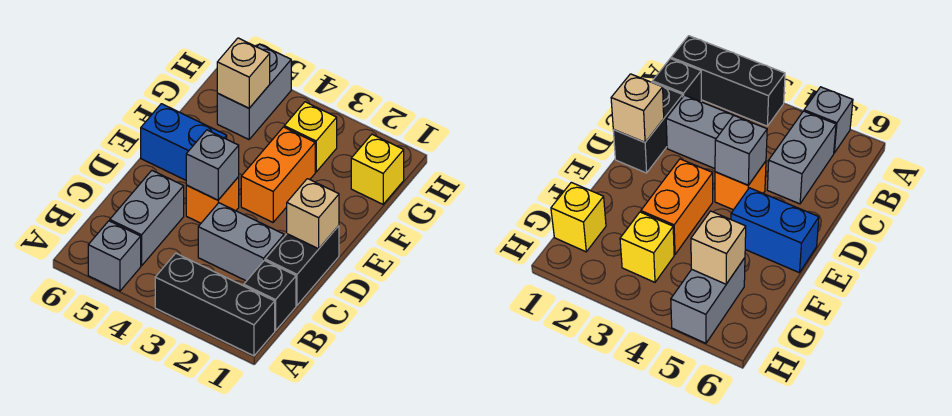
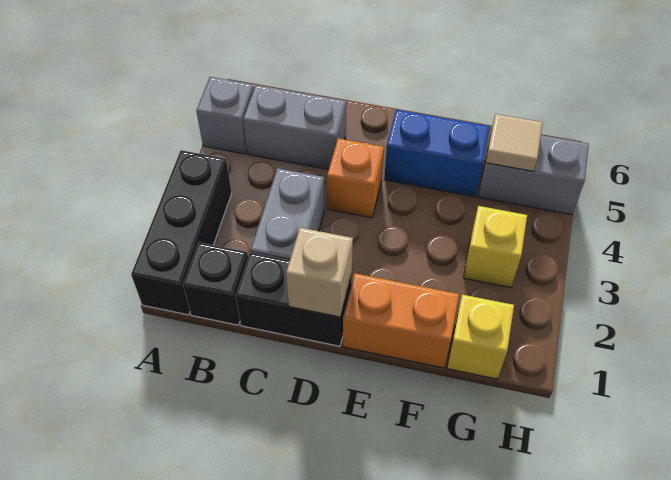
grey 1x1 brick [186,130,239,200] -> none
orange 1x2 brick [241,127,315,222] -> orange 1x2 brick moved to [343,273,459,368]
blue 1x2 brick [141,104,227,180] -> blue 1x2 brick turned to [384,110,490,197]
tan 1x1 brick [217,38,270,108] -> tan 1x1 tile [486,114,543,171]

